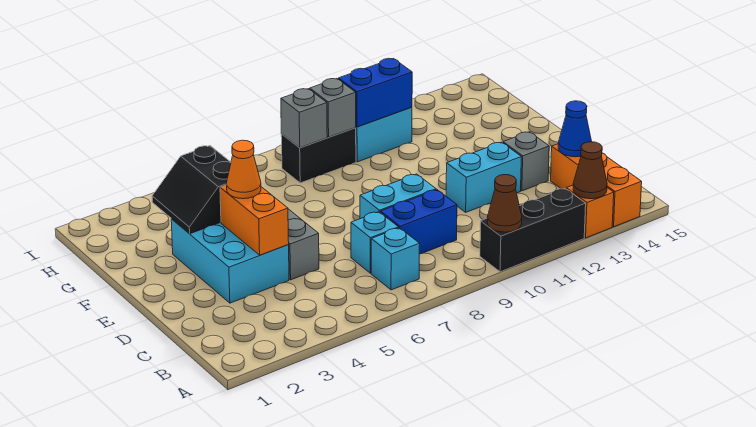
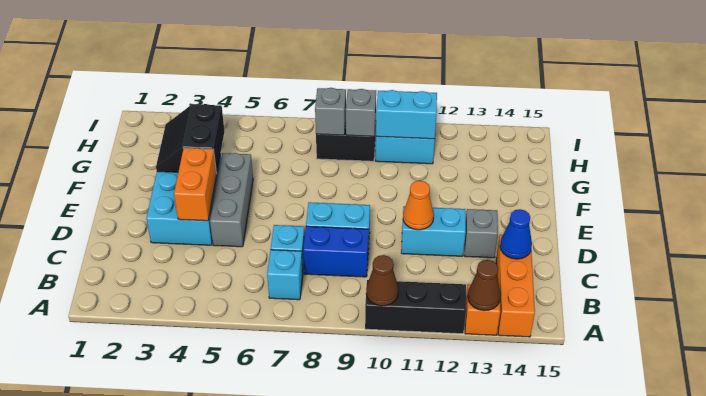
orange 1x1 cone [226,140,261,199] -> orange 1x1 cone moved to [403,181,434,230]
blue 1x2 brick [338,58,412,127] -> cyan 1x2 brick [376,90,437,139]

